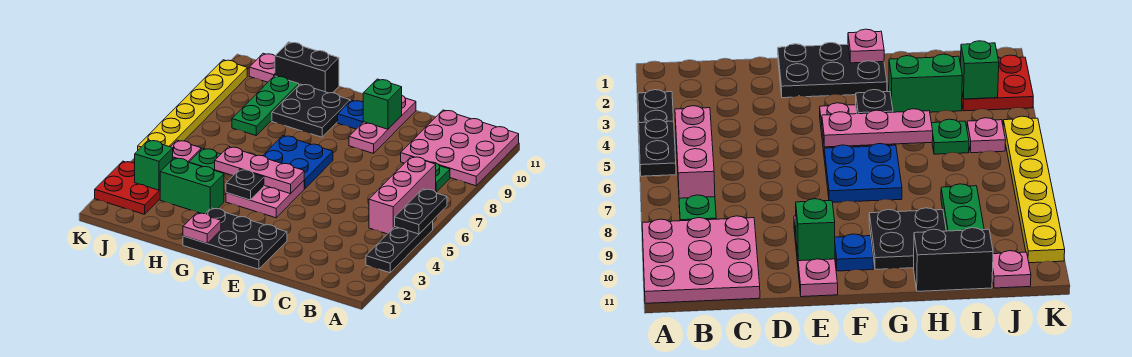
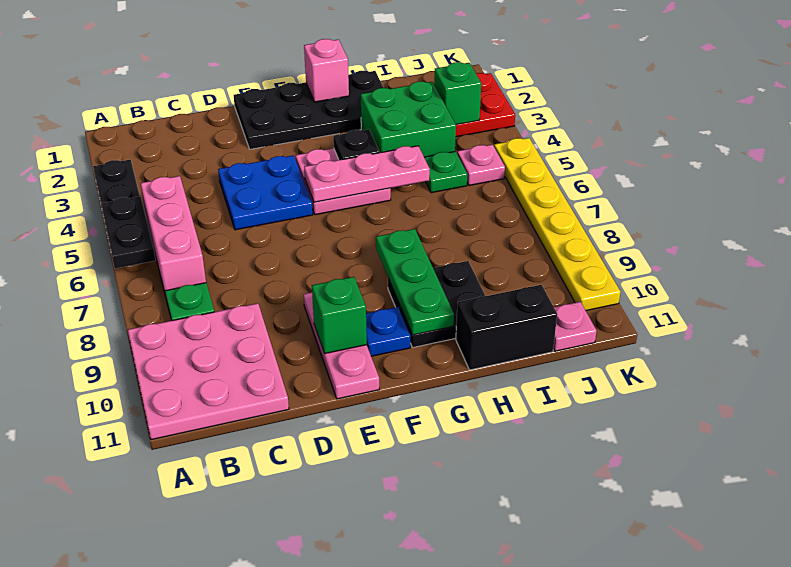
black 2x3 plate [183,208,287,269] -> black 2x4 plate [234,71,384,149]
blue 2x2 plate [263,136,333,189] -> blue 2x2 plate moved to [218,155,313,230]
pink 1x1 plate [183,213,221,243] -> pink 1x1 brick [304,39,349,102]
green 1x2 brick [160,158,224,214] -> green 2x2 brick [361,82,456,157]
green 1x3 plate [232,76,299,135] -> green 1x3 plate moved to [376,229,454,335]

